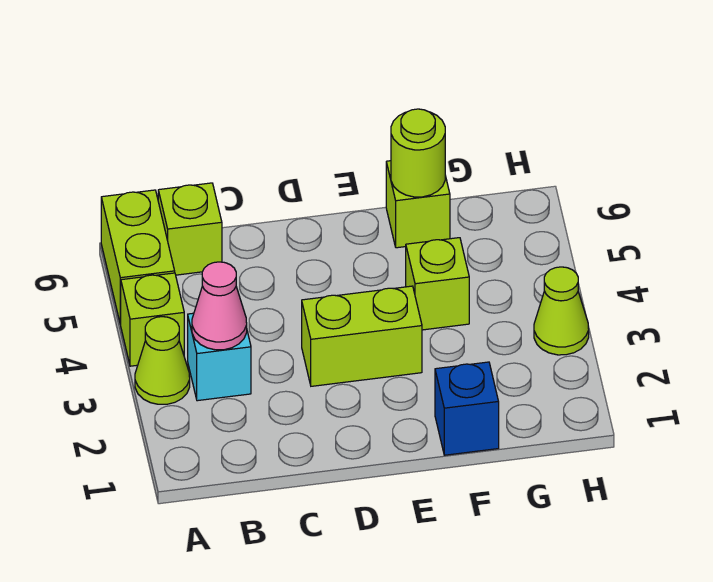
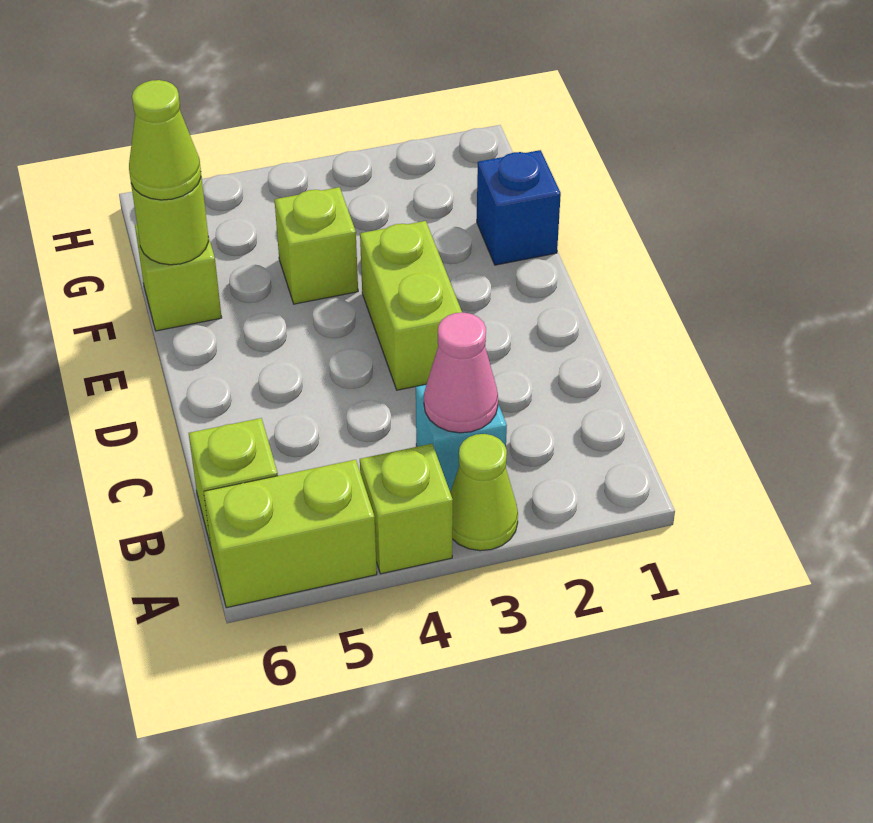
lime 1x1 cone [534,267,589,355] -> lime 1x1 cone moved to [129,80,201,200]

